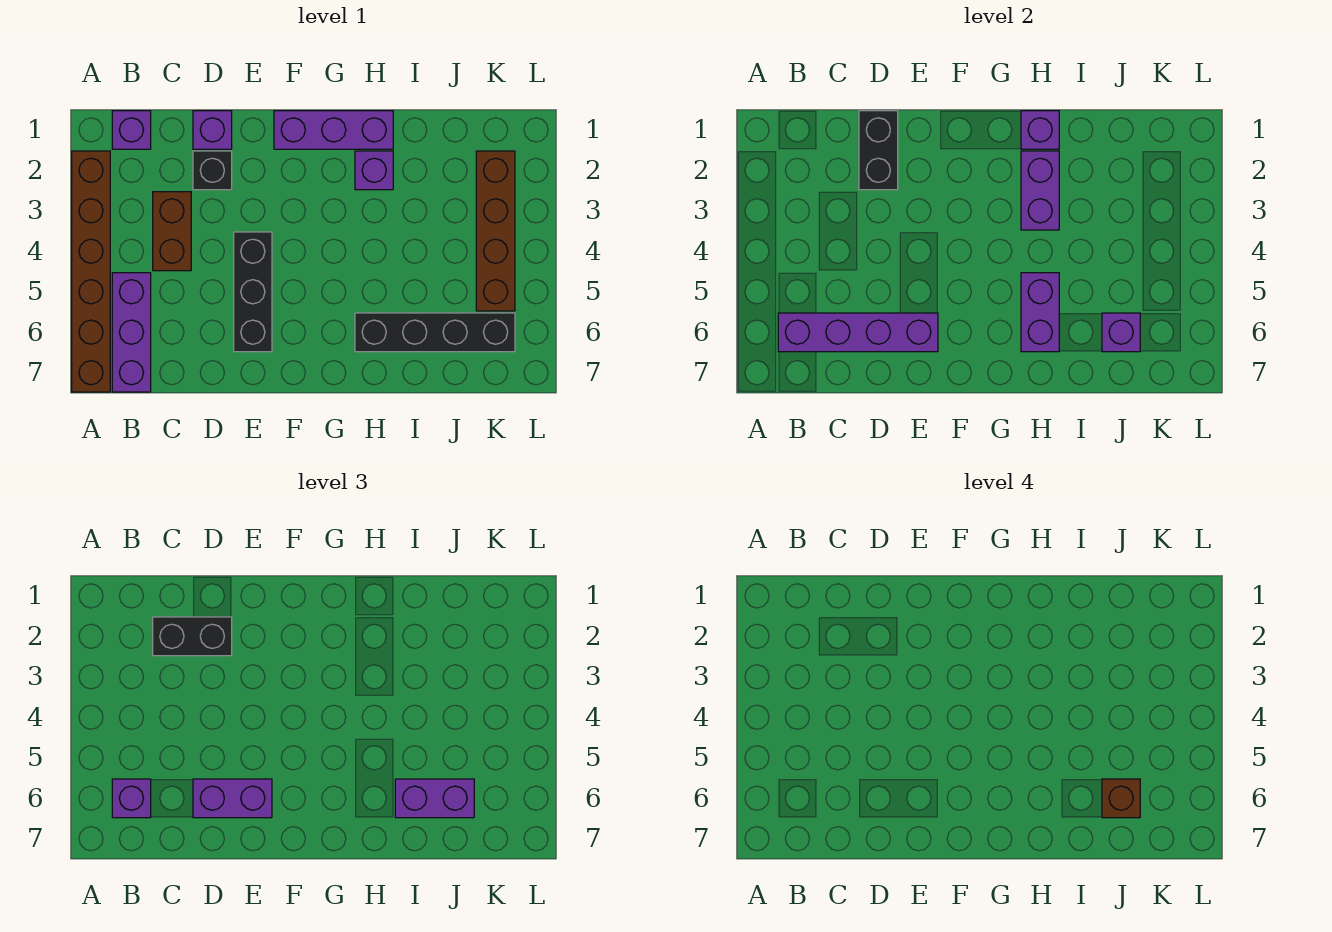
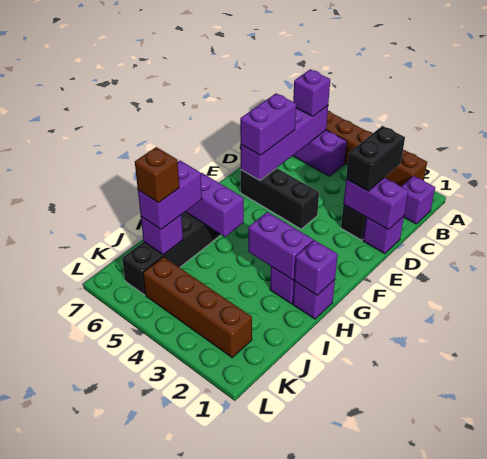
brown 1x2 brick [153,192,191,271] -> none
black 1x2 brick [859,111,898,190] -> purple 1x2 brick [343,178,408,230]
purple 1x3 brick [274,111,393,149] -> purple 1x1 brick [293,280,335,319]

